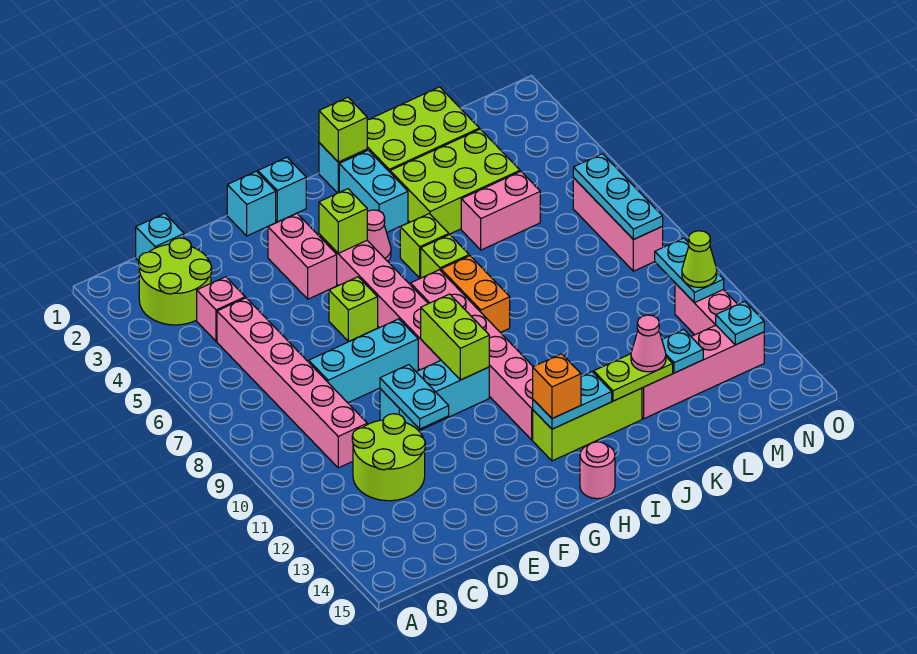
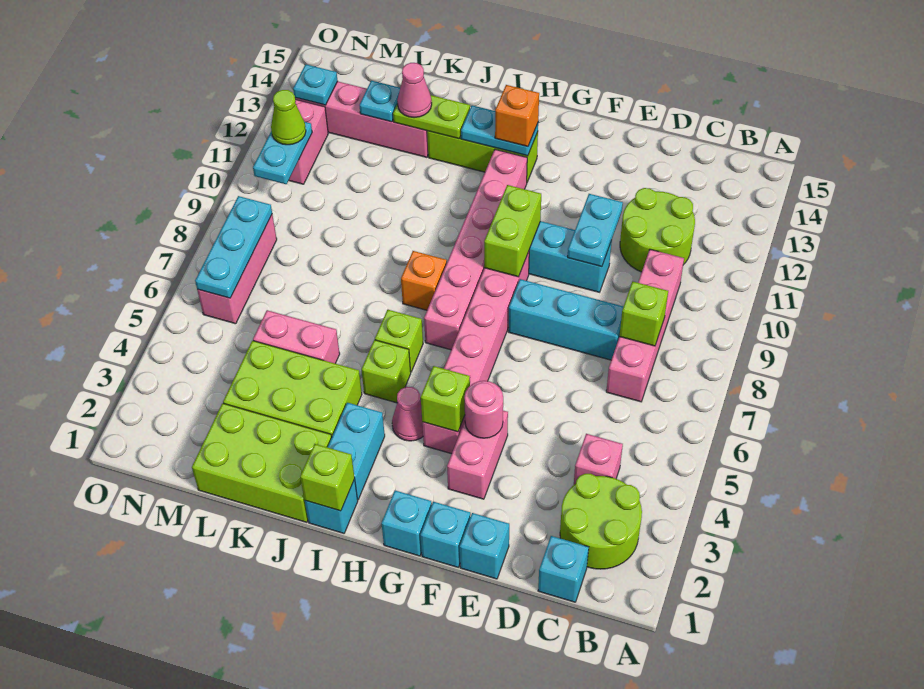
pink 1x6 brick [217,298,367,468] -> pink 1x4 brick [606,249,684,402]
none -> cyan 1x1 brick [460,513,509,579]
lime 1x1 brick [329,277,378,341] -> lime 1x1 brick moved to [619,282,668,346]
pink 1x1 round brick [580,442,615,499] -> pink 1x1 round brick moved to [464,381,503,438]
orange 1x2 brick [441,256,510,333] -> orange 1x1 brick [401,251,447,310]

